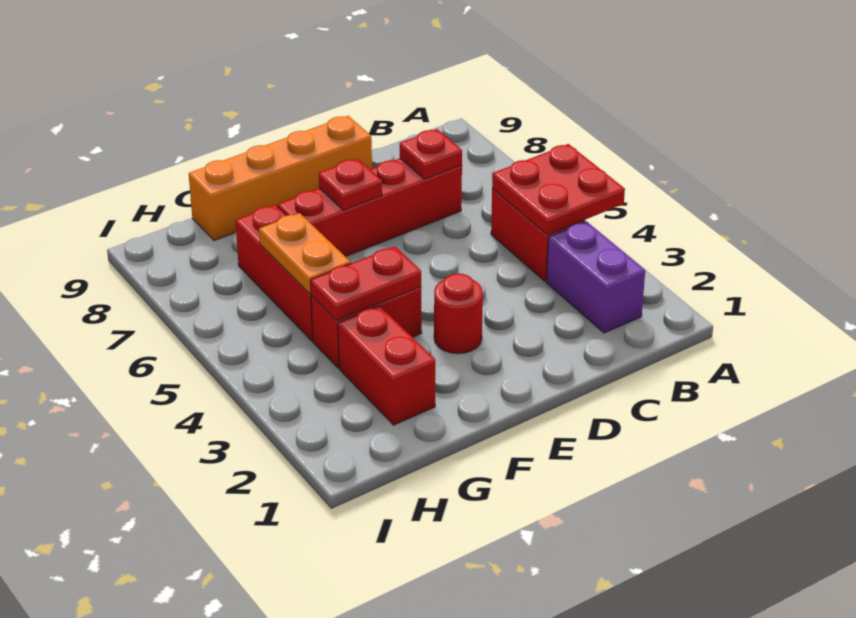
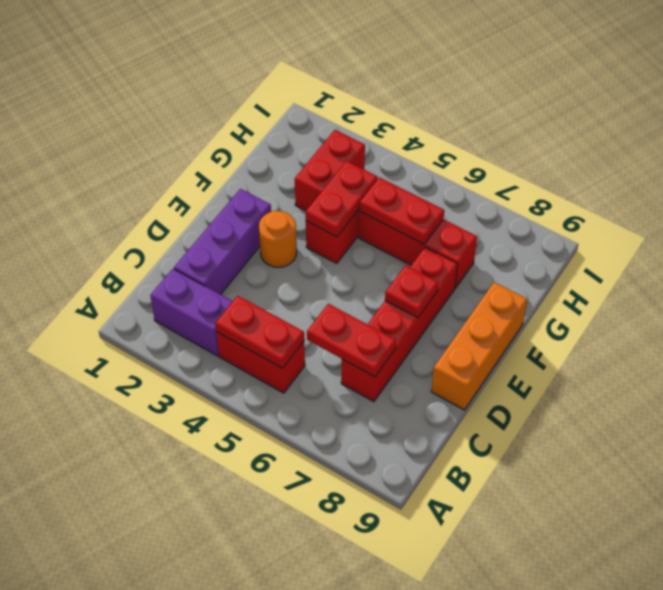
red 2x2 plate [492,144,625,235] -> red 1x2 plate [215,296,304,368]
none -> purple 1x3 brick [174,189,271,295]
red 1x1 plate [400,129,462,179] -> red 1x2 plate [307,304,396,377]
orange 1x4 brick [189,116,372,241] -> orange 1x3 brick [431,282,527,410]
red 1x1 round brick [434,274,483,354] -> orange 1x1 round brick [259,211,297,267]
red 1x2 brick [338,306,435,425] -> red 1x2 brick turned to [295,130,365,211]
orange 1x2 plate [259,213,351,294] -> red 1x2 plate [359,177,444,244]

